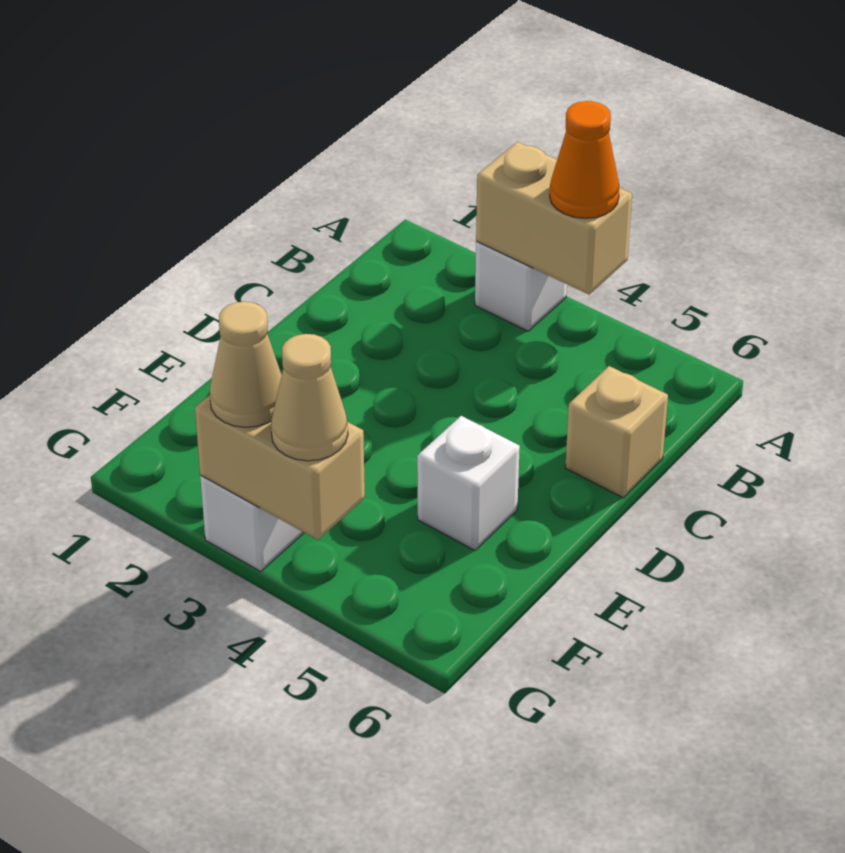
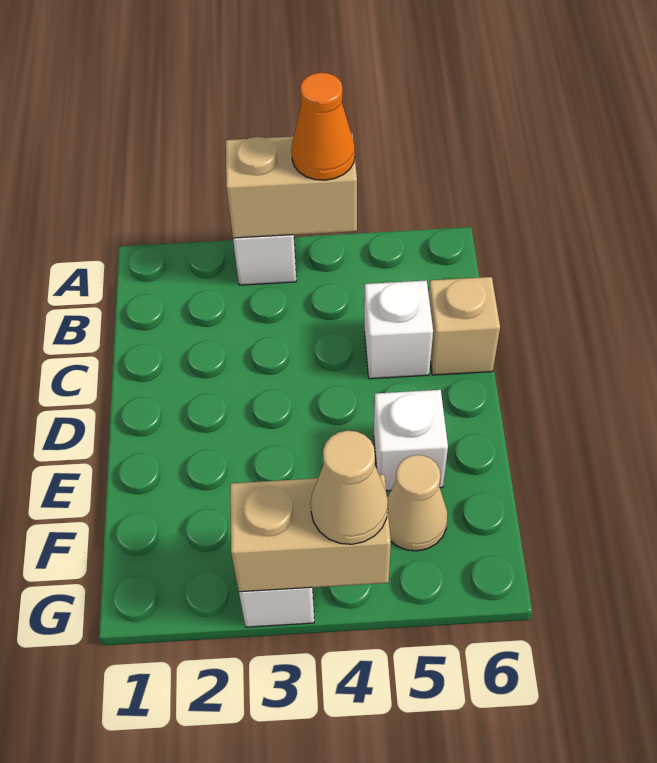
none -> white 1x1 brick [364,280,433,379]
tan 1x1 cone [210,302,282,427] -> tan 1x1 cone moved to [387,455,448,551]

